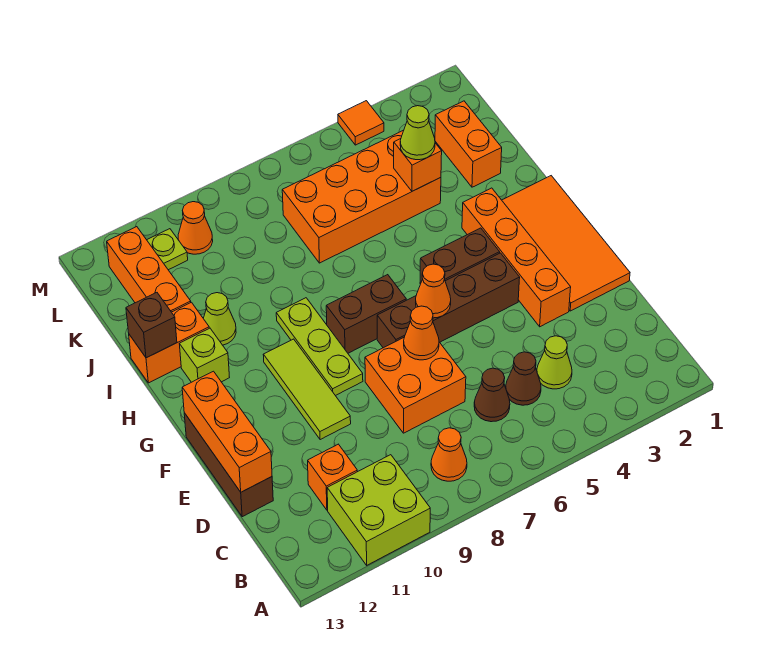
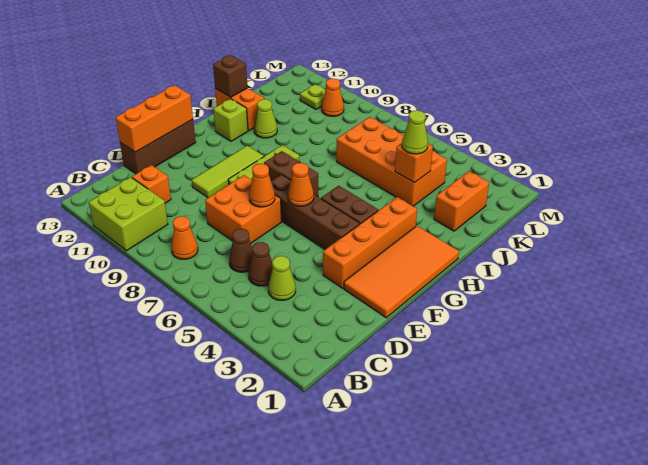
orange 1x3 brick [107,227,191,312] -> none
orange 1x1 tile [338,101,384,145] -> none

